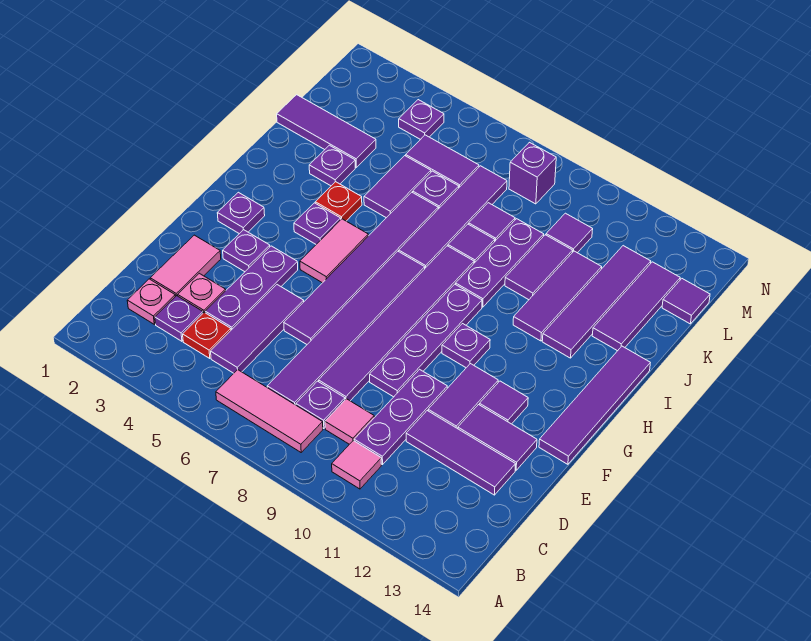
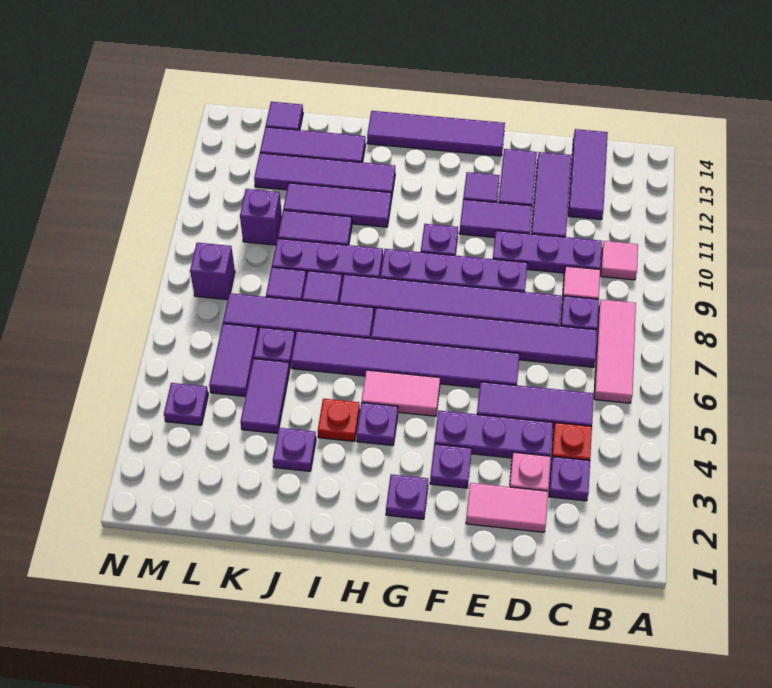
pink 1x1 plate [127,279,175,324] -> none
purple 1x2 tile [364,156,431,218] -> purple 1x2 tile turned to [240,358,290,433]
purple 1x3 tile [277,95,376,167] -> purple 1x3 tile moved to [568,129,608,220]
purple 1x1 tile [546,213,593,253] -> purple 1x1 brick [240,189,282,245]

